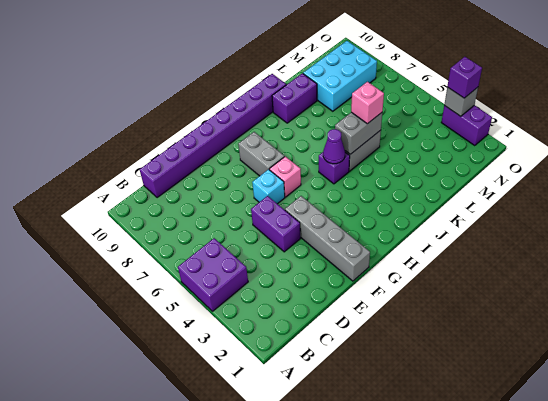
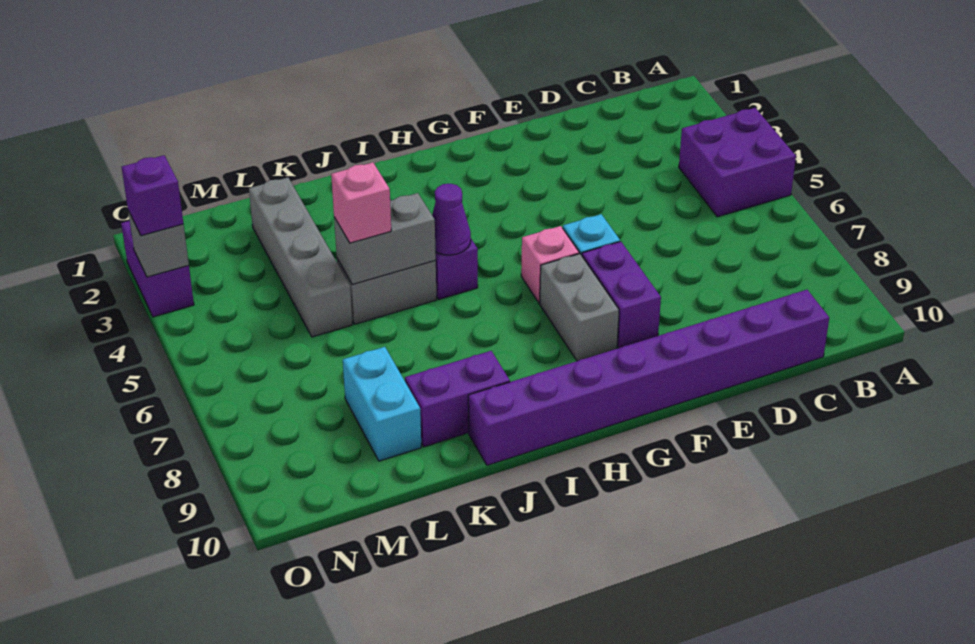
purple 1x2 brick [251,196,300,252] -> purple 1x2 brick moved to [582,242,661,348]
grey 1x4 brick [285,196,370,281] -> grey 1x4 brick moved to [249,178,353,337]
cyan 2x3 brick [303,41,377,111] -> cyan 1x2 brick [343,347,421,461]

